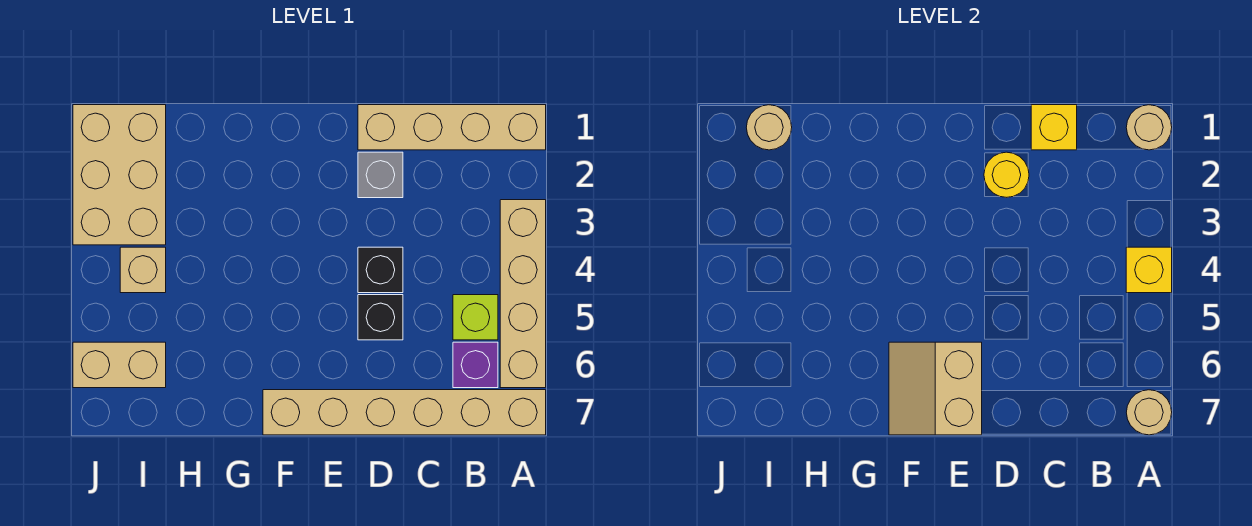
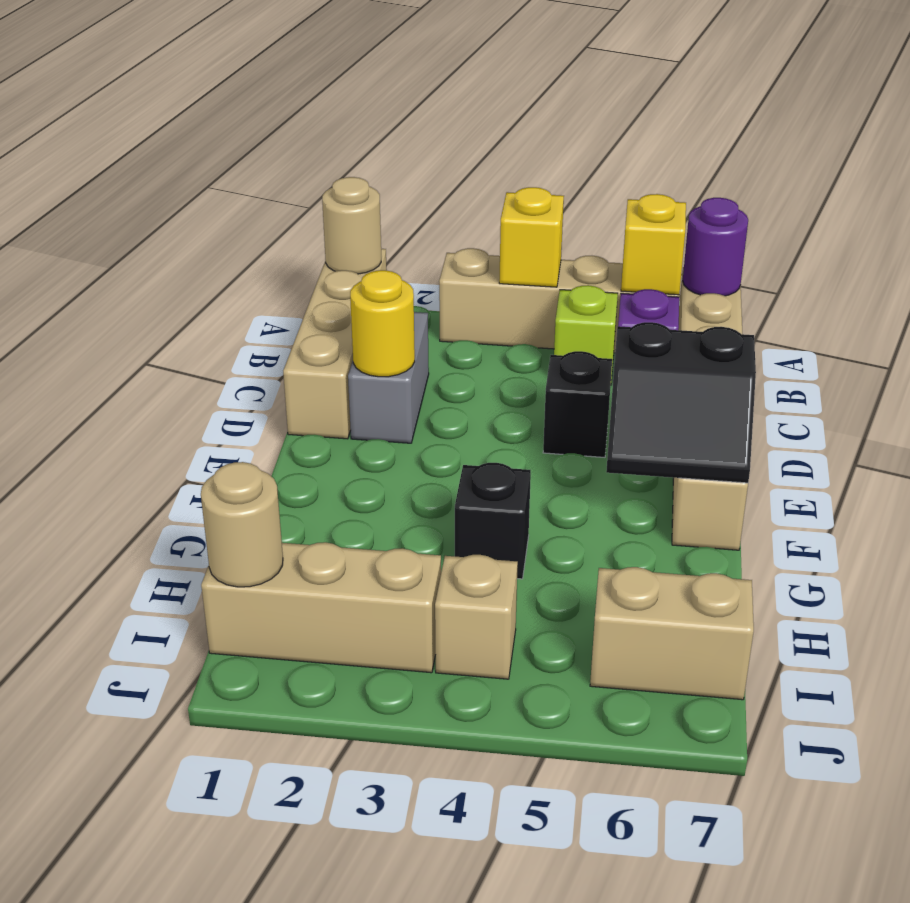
tan 1x1 round brick [1126,390,1172,435] -> purple 1x1 round brick [683,198,748,296]
yellow 1x1 brick [1031,105,1077,150] -> yellow 1x1 brick moved to [621,194,686,295]
grey 1x1 brick [358,152,403,198] -> grey 1x2 brick [348,312,429,443]
black 1x1 brick [358,247,403,293] -> black 1x1 brick moved to [455,463,531,579]
tan 2x2 slope [889,342,982,435] -> black 2x2 slope [606,322,756,483]
tan 2x3 brick [73,105,166,245] -> tan 1x3 brick [201,542,441,673]
tan 1x2 brick [73,342,166,388] -> tan 1x2 brick turned to [590,567,754,700]

